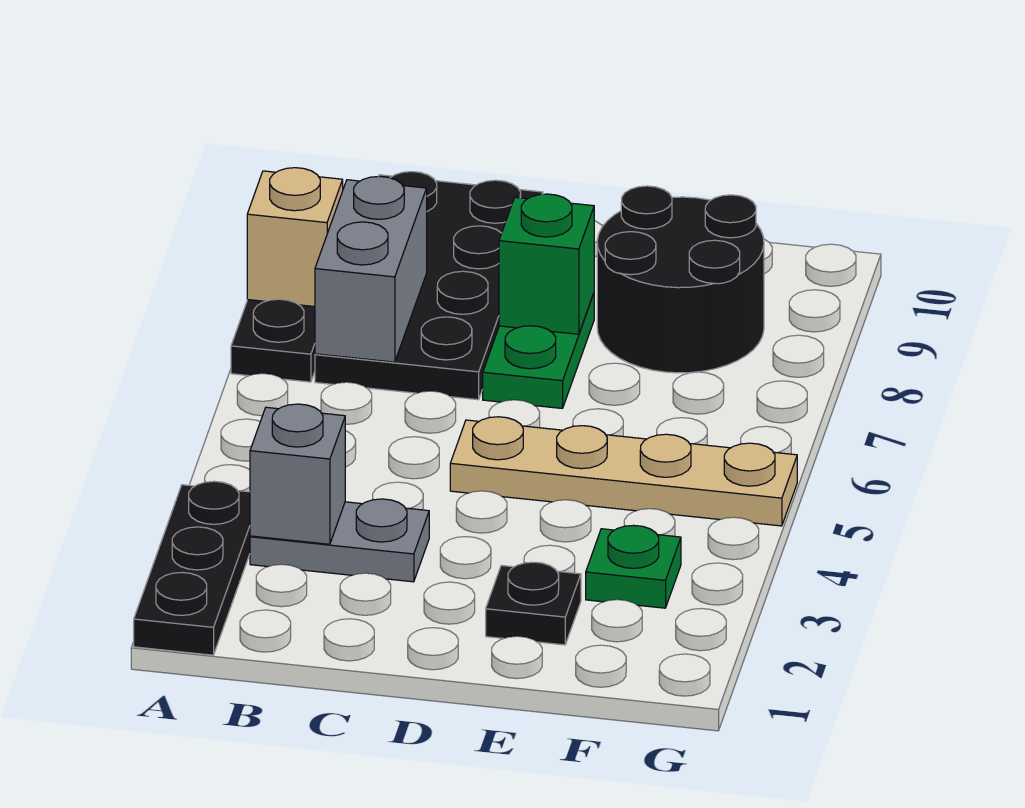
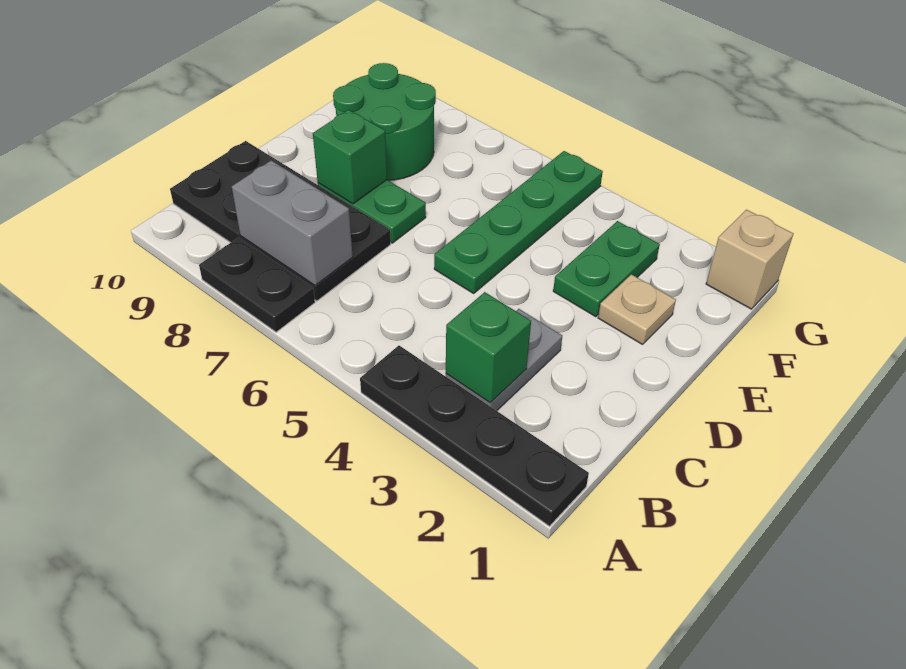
black 1x3 plate [134,481,250,655] -> black 1x4 plate [360,346,589,526]
tan 1x1 brick [247,168,343,307] -> tan 1x1 brick moved to [706,210,793,309]
grey 1x1 brick [250,404,345,544] -> green 1x1 brick [446,292,531,403]
tan 1x4 plate [450,417,797,526] -> green 1x4 plate [434,151,603,293]
black 1x1 plate [486,562,581,645] -> tan 1x1 plate [598,274,676,344]
black 2x2 round brick [597,186,764,373] -> green 2x2 round brick [333,63,436,180]
green 1x1 plate [586,525,681,608] -> green 1x2 plate [553,221,660,317]

